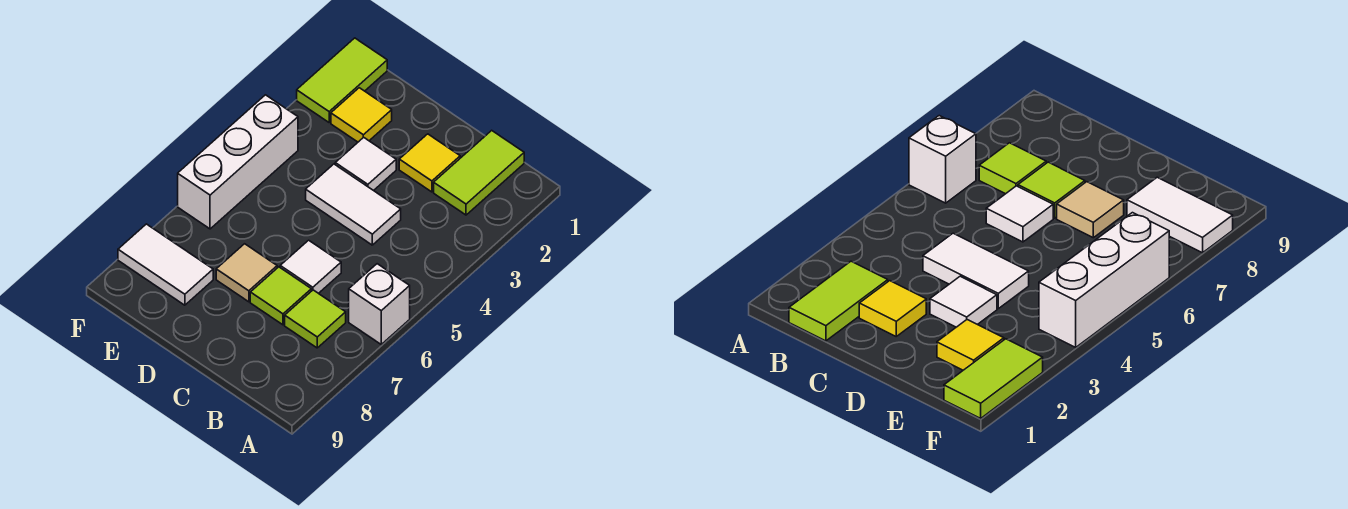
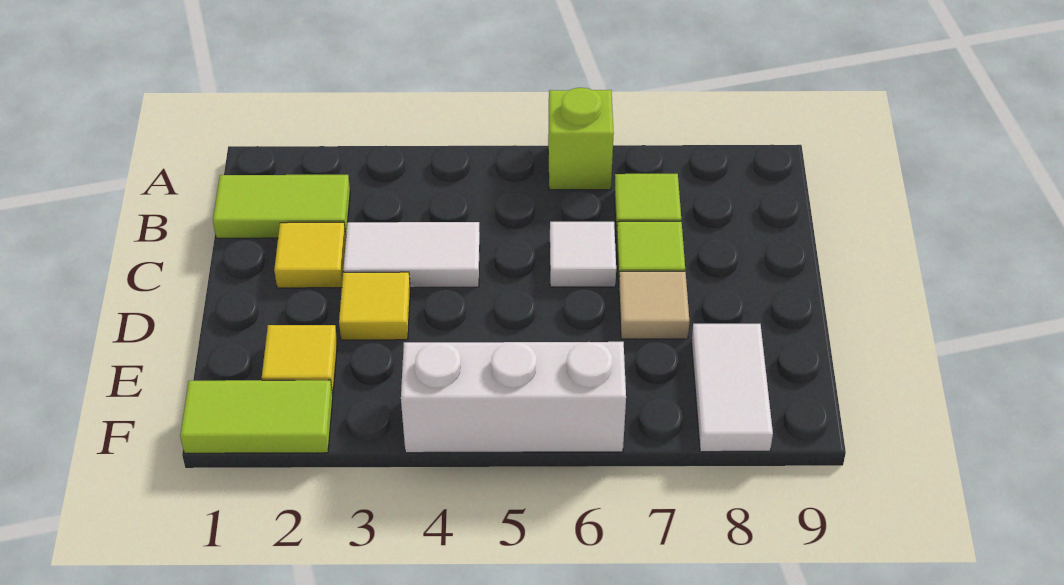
white 1x1 brick [349,264,410,344] -> lime 1x1 brick [548,88,614,190]
white 1x2 tile [306,164,401,245] -> white 1x2 tile turned to [343,222,480,288]
white 1x1 tile [335,137,396,191] -> yellow 1x1 tile [339,272,410,340]

